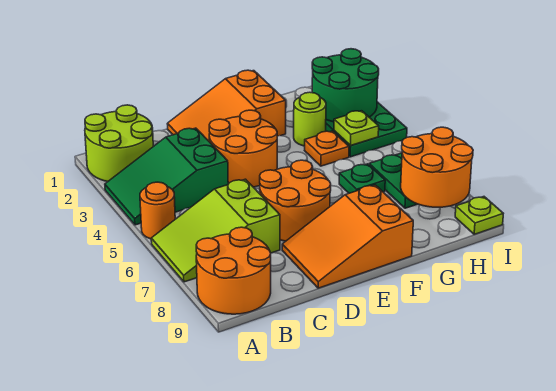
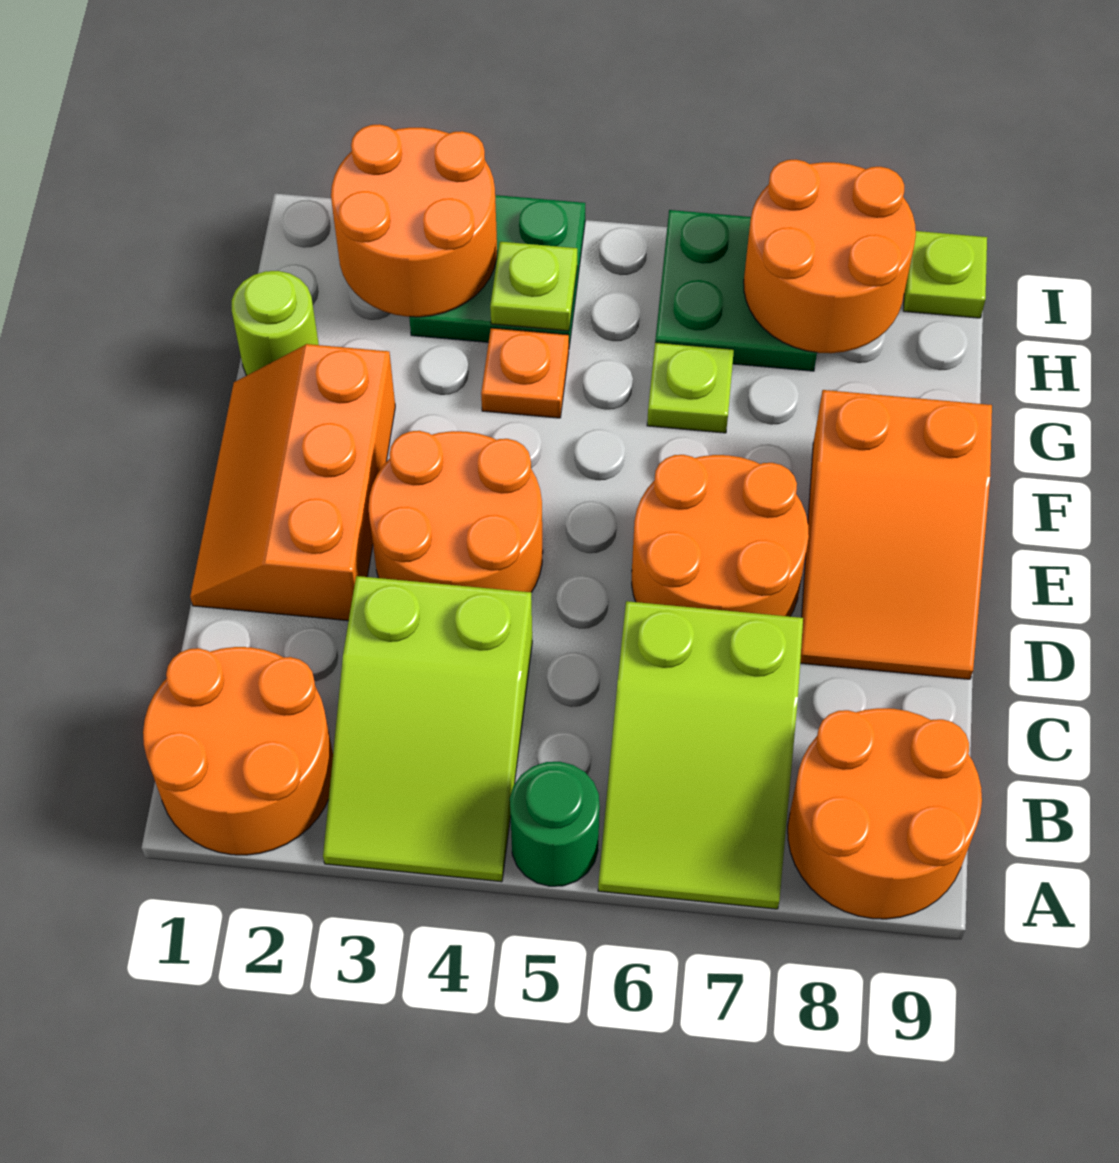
lime 2x2 round brick [85,105,153,181] -> orange 2x2 round brick [143,647,333,855]
green 2x3 slope [105,128,228,225] -> lime 2x3 slope [323,576,532,882]
orange 1x1 round brick [140,182,175,239] -> green 1x1 round brick [510,762,600,886]
orange 2x3 slope [168,70,286,141] -> orange 2x3 slope turned to [190,344,395,621]
lime 1x1 round brick [294,92,326,146] -> lime 1x1 round brick moved to [232,271,319,375]
green 1x1 plate [339,164,385,193] -> lime 1x1 plate [647,342,734,433]
green 2x2 round brick [312,49,379,122] -> orange 2x2 round brick [331,124,497,317]

